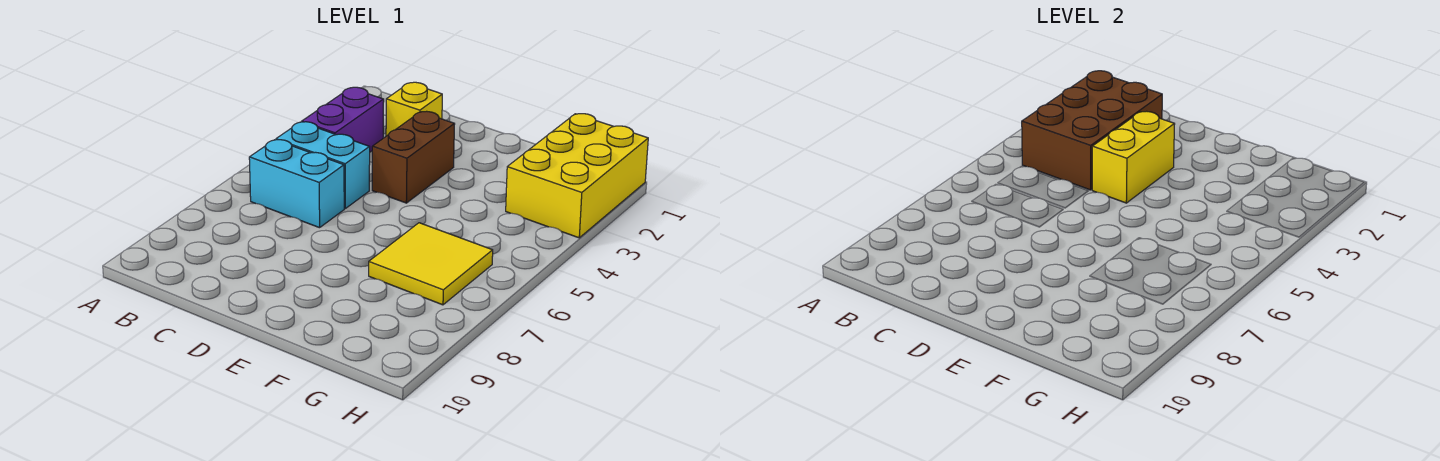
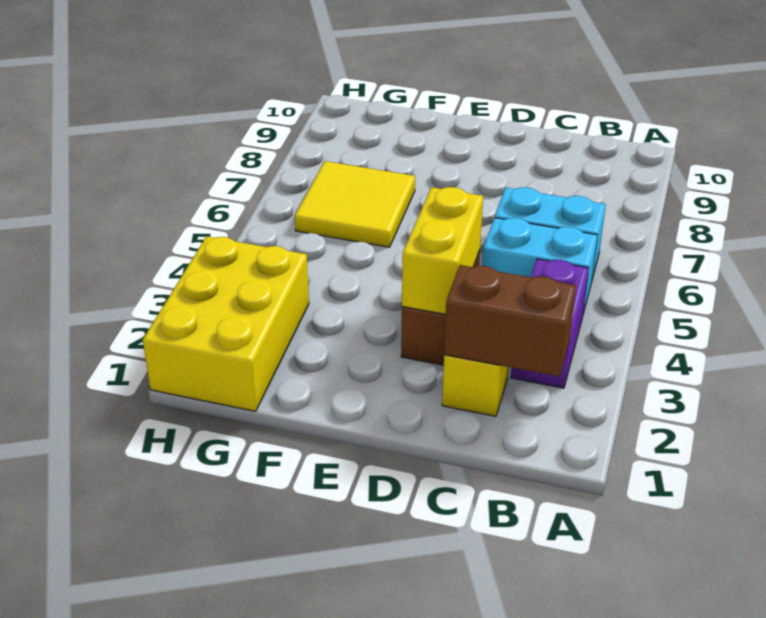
brown 2x3 brick [1022,71,1162,190] -> brown 1x2 brick [444,265,576,377]

